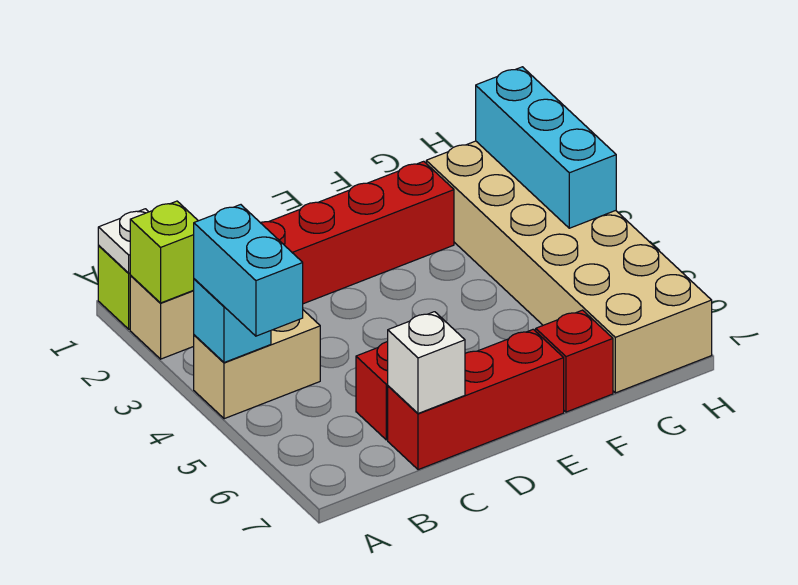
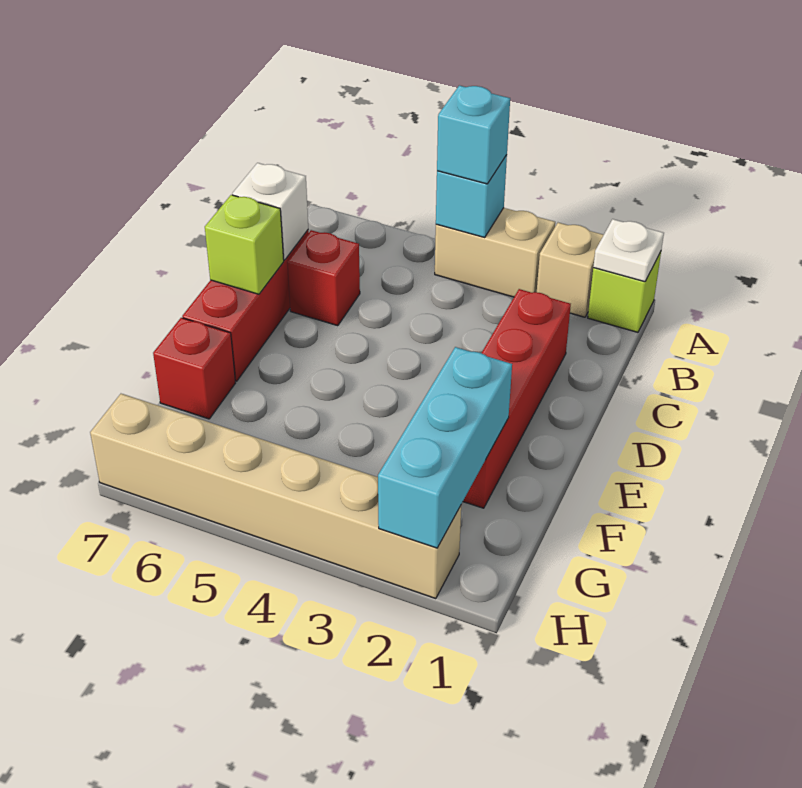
lime 1x1 brick [130,201,198,303] -> lime 1x1 brick moved to [205,195,284,294]
tan 1x2 brick [193,310,320,419] -> tan 1x2 brick turned to [435,208,555,297]
cyan 1x2 brick [194,205,303,336] -> cyan 1x1 brick [437,85,510,184]
tan 2x6 brick [426,141,712,393] -> tan 1x6 brick [90,394,461,599]
cyan 1x3 brick [476,67,616,228] -> cyan 1x3 brick turned to [378,347,512,548]

